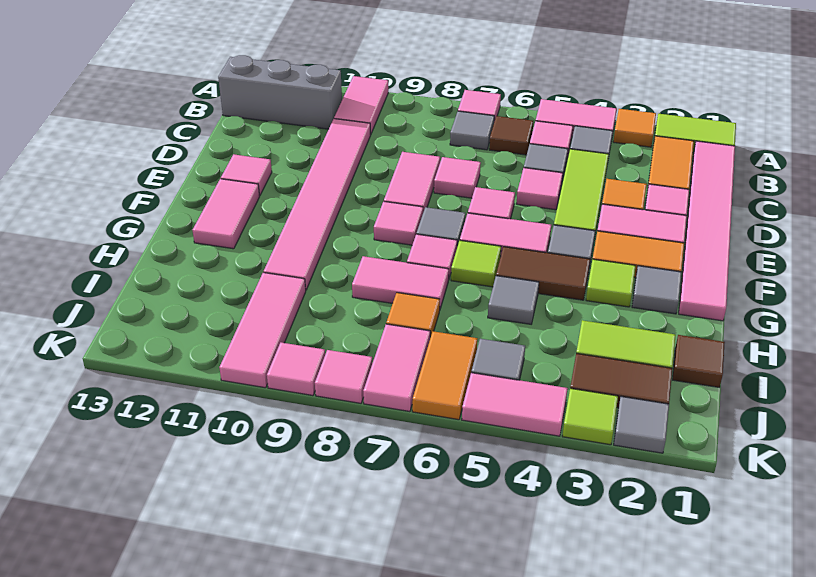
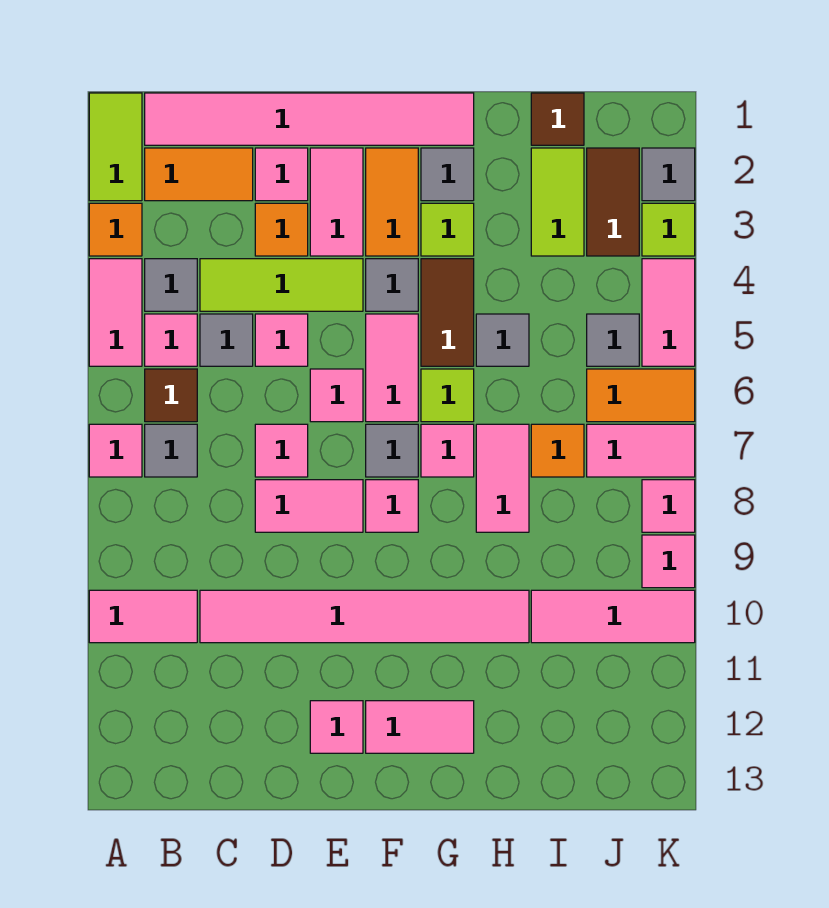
grey 1x3 brick [218,55,342,129] -> none

